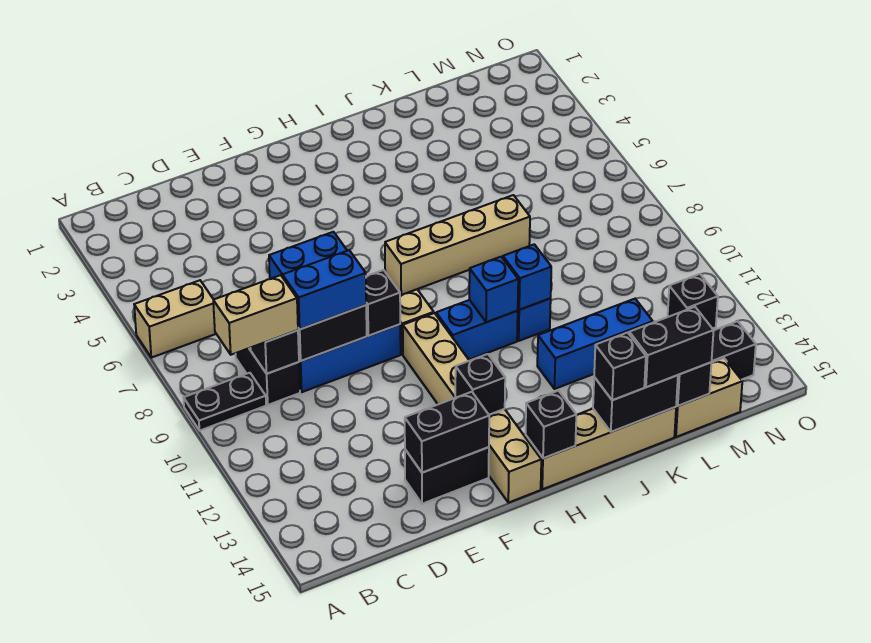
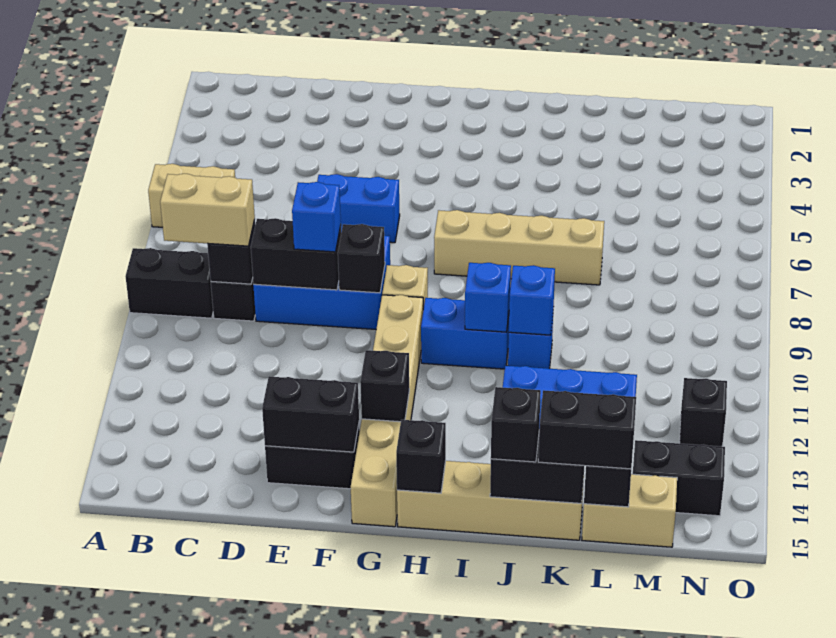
black 1x2 plate [183,373,266,431] -> black 1x2 brick [125,248,213,318]
blue 1x2 brick [282,250,366,329] -> blue 1x1 brick [292,182,341,252]

